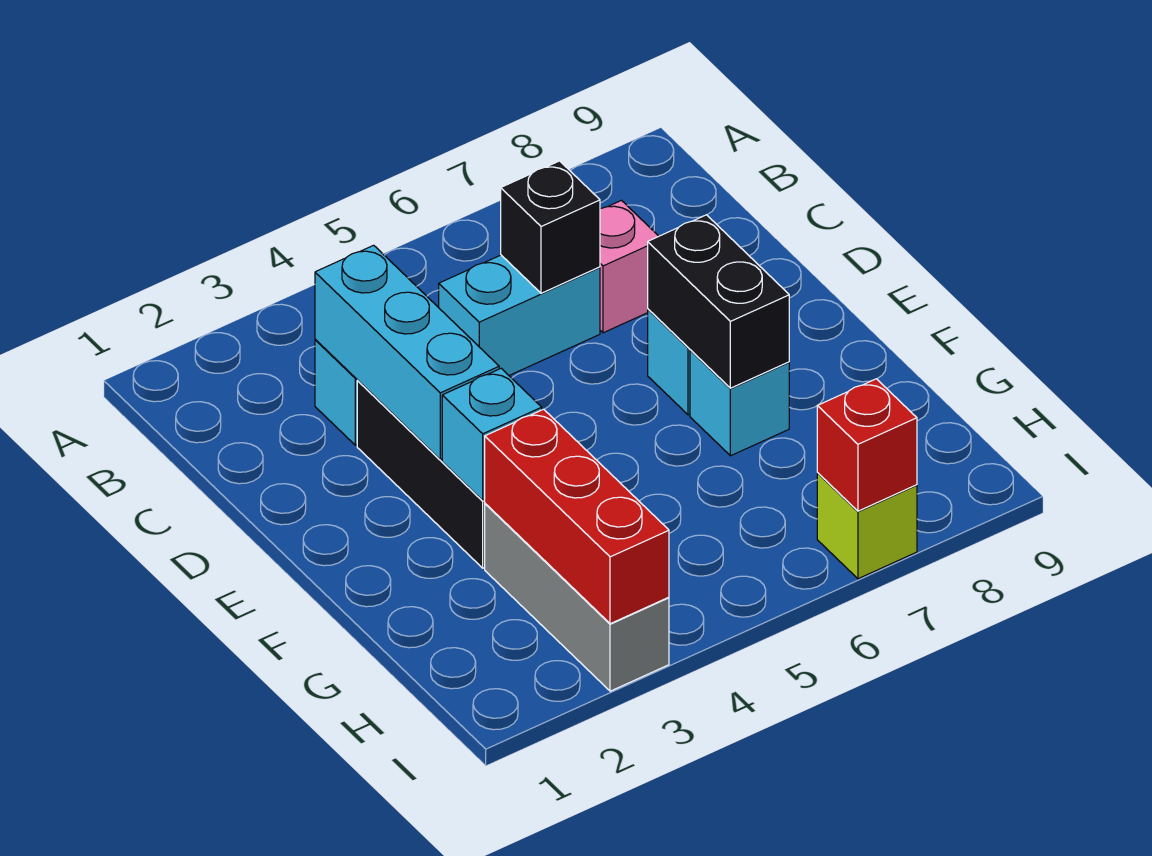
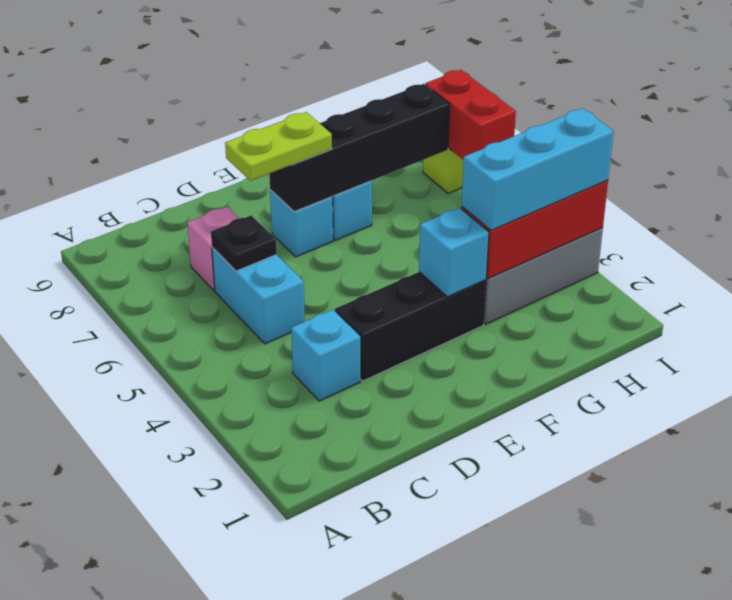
cyan 1x3 brick [315,245,499,460] -> cyan 1x3 brick moved to [462,109,614,230]
black 1x1 brick [501,161,600,293] -> black 1x1 plate [211,215,277,271]
none -> lime 1x2 plate [225,112,332,181]
black 1x2 brick [648,215,789,388] -> black 1x4 brick [269,84,450,212]
red 1x1 brick [817,379,917,511] -> red 1x2 brick [425,70,516,160]

